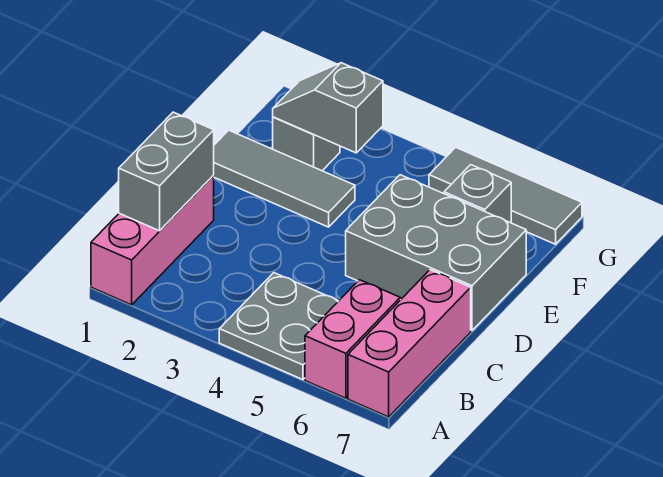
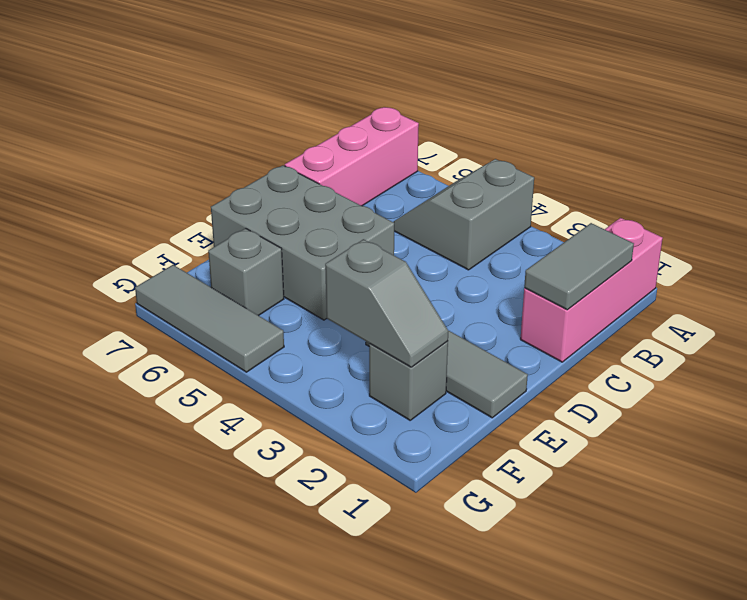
grey 2x2 plate [219,273,338,380] -> grey 2x2 slope [394,159,534,270]
pink 1x2 brick [305,280,400,398] -> none
grey 1x2 brick [119,112,214,231] -> grey 1x2 tile [524,223,634,310]

